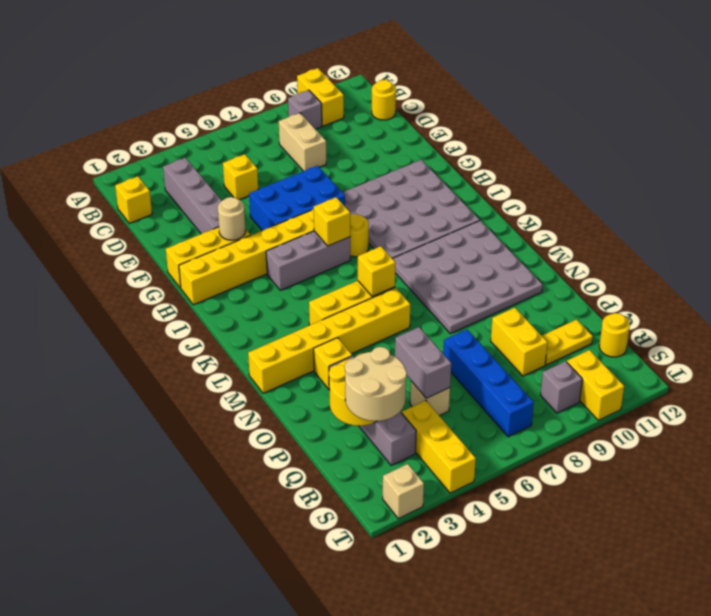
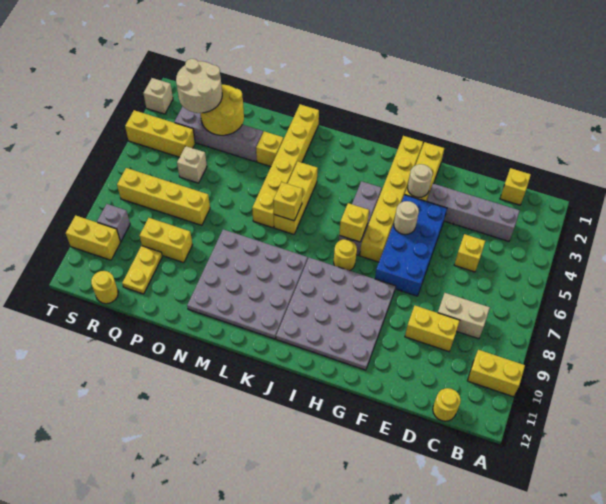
grey 1x1 brick [288,90,322,129] -> none
none -> yellow 1x2 brick [405,306,460,352]
blue 2x3 brick [249,166,345,231] -> blue 2x4 brick [375,195,447,296]
none -> tan 1x1 round brick [394,201,419,235]
grey 1x2 brick [395,327,451,398] -> none
blue 1x4 brick [443,329,534,437] -> yellow 1x4 brick [117,168,210,225]

